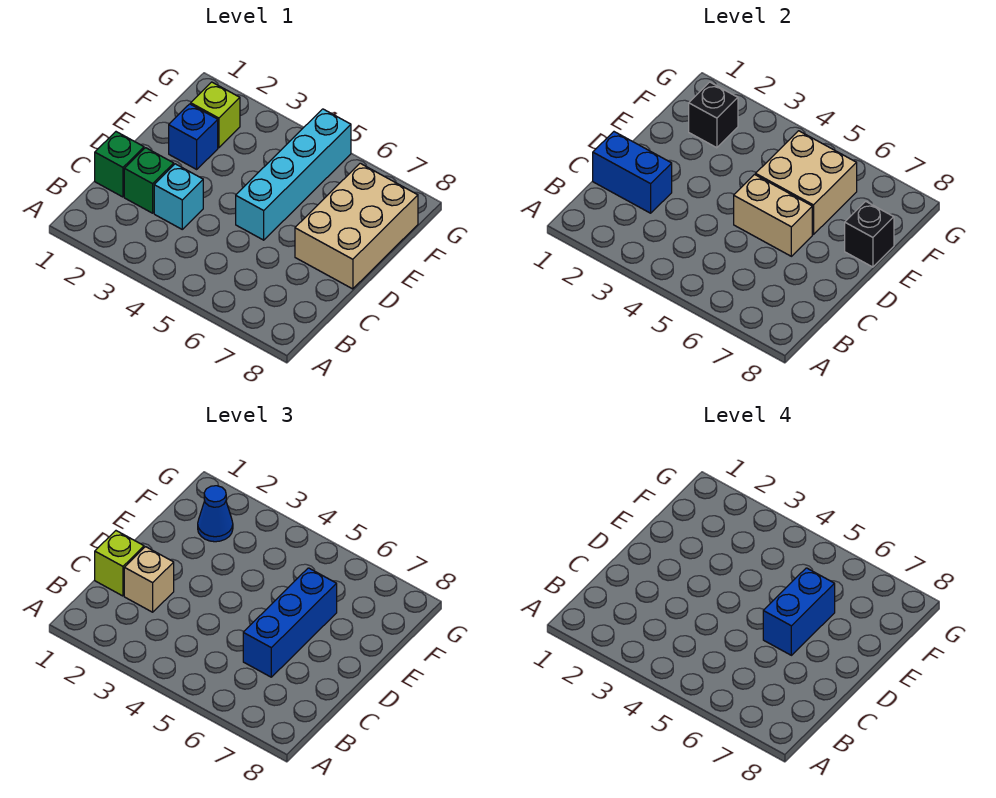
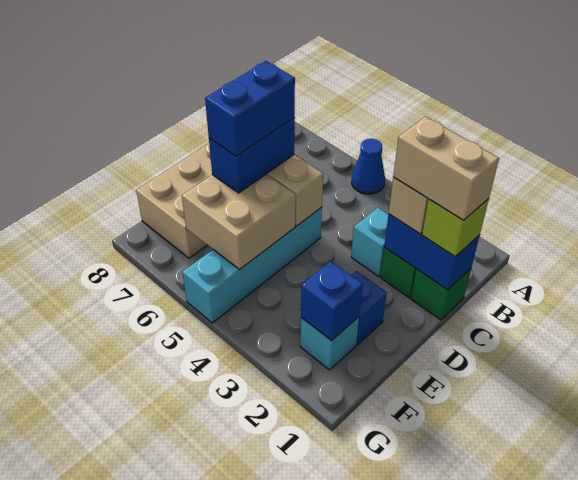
none -> tan 1x2 brick [393,117,499,220]
blue 1x3 brick [243,568,337,677] -> blue 1x2 brick [209,118,295,193]
black 1x1 brick [845,201,894,267] -> none
lime 1x1 brick [191,82,240,148] -> cyan 1x1 brick [300,317,359,370]
black 1x1 brick [689,82,738,148] -> blue 1x1 brick [301,261,363,341]
blue 1x1 cone [198,486,233,542] -> blue 1x1 cone moved to [352,139,385,194]

